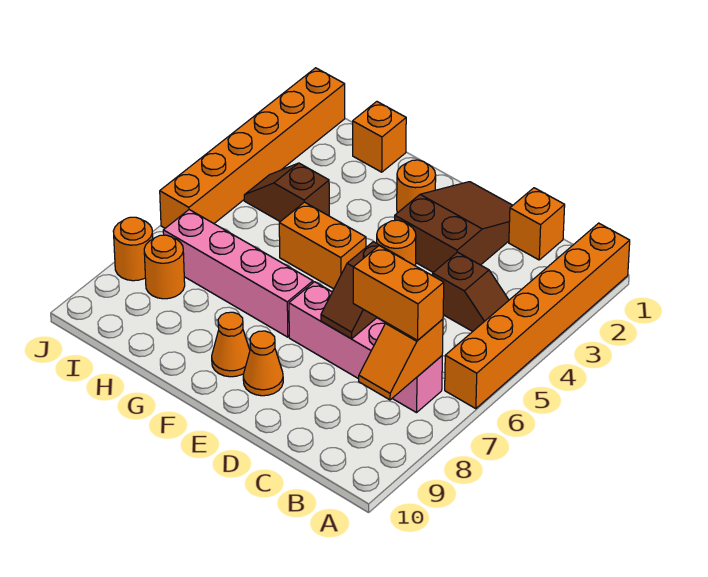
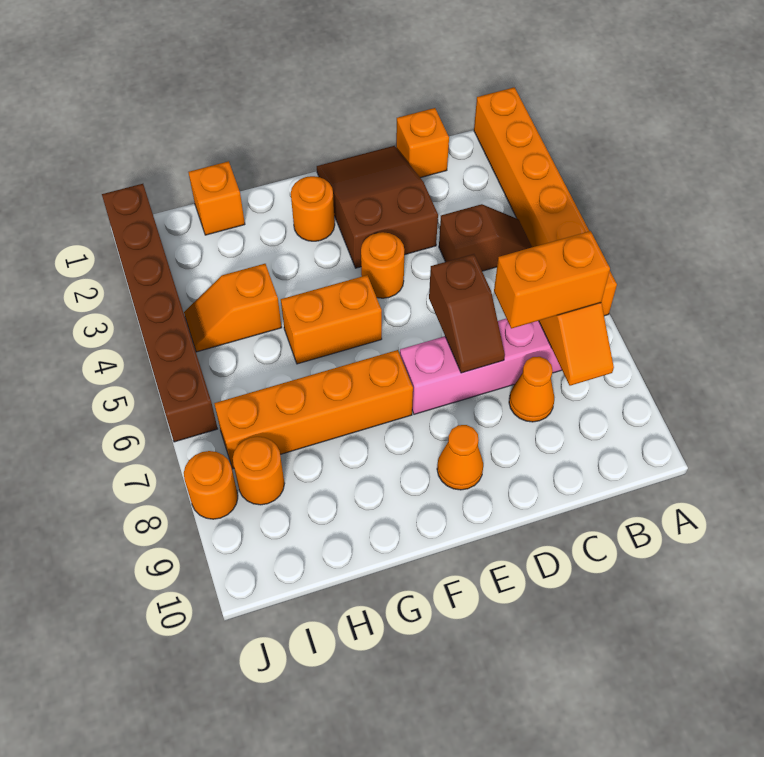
pink 1x4 brick [163,210,313,337] -> orange 1x4 brick [214,350,413,469]
orange 1x1 cone [212,312,250,377] -> orange 1x1 cone moved to [509,357,554,422]
brown 1x2 slope [244,163,329,222] -> orange 1x2 slope [184,264,282,352]
orange 1x6 brick [160,68,345,228] -> brown 1x6 brick [102,184,218,442]

